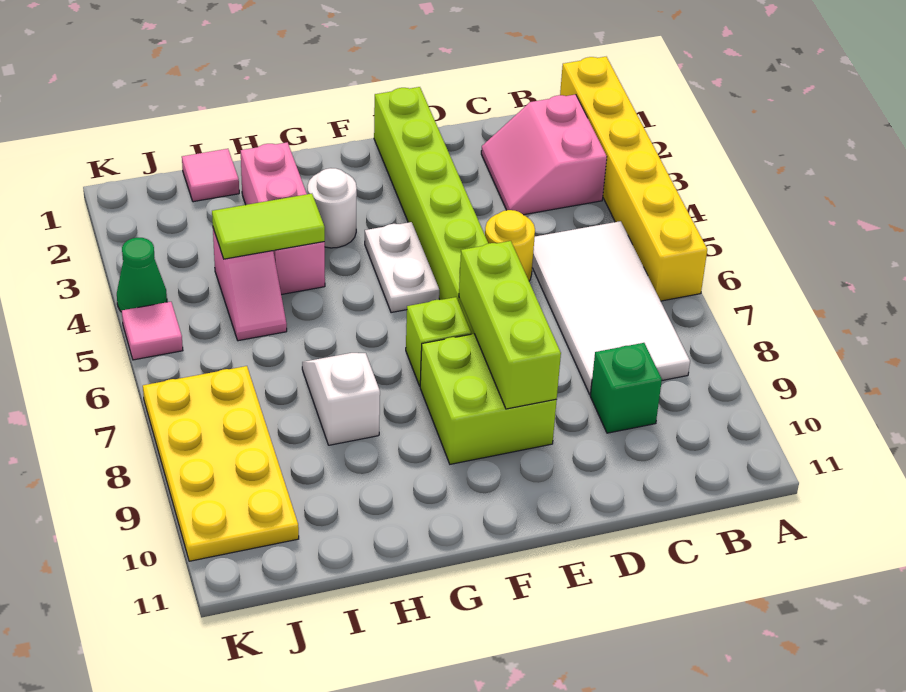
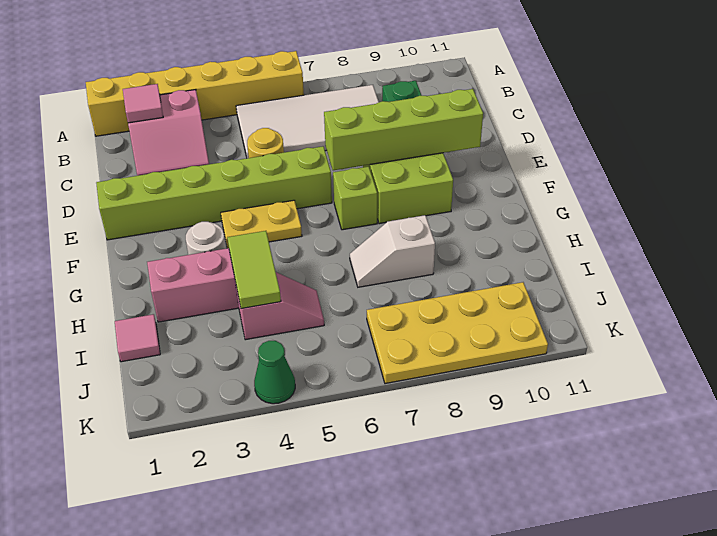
lime 1x3 brick [459,241,561,409] -> lime 1x4 brick [324,89,483,170]
white 1x2 plate [365,222,439,313] -> yellow 1x2 plate [221,200,302,248]
pink 1x1 tile [122,302,183,360] -> pink 1x1 tile moved to [123,84,163,123]

